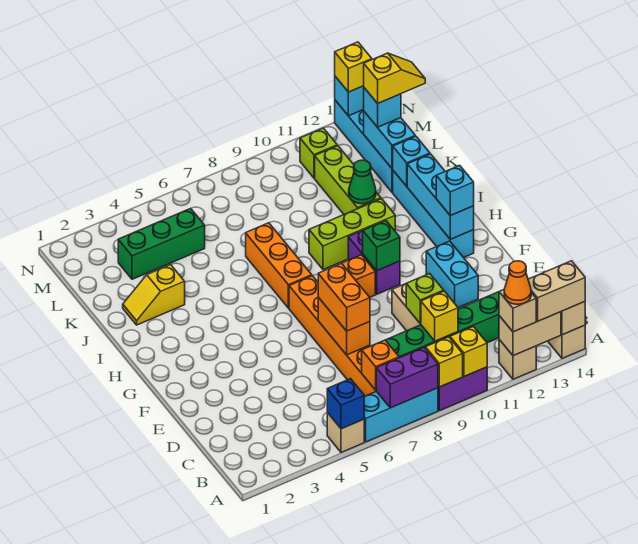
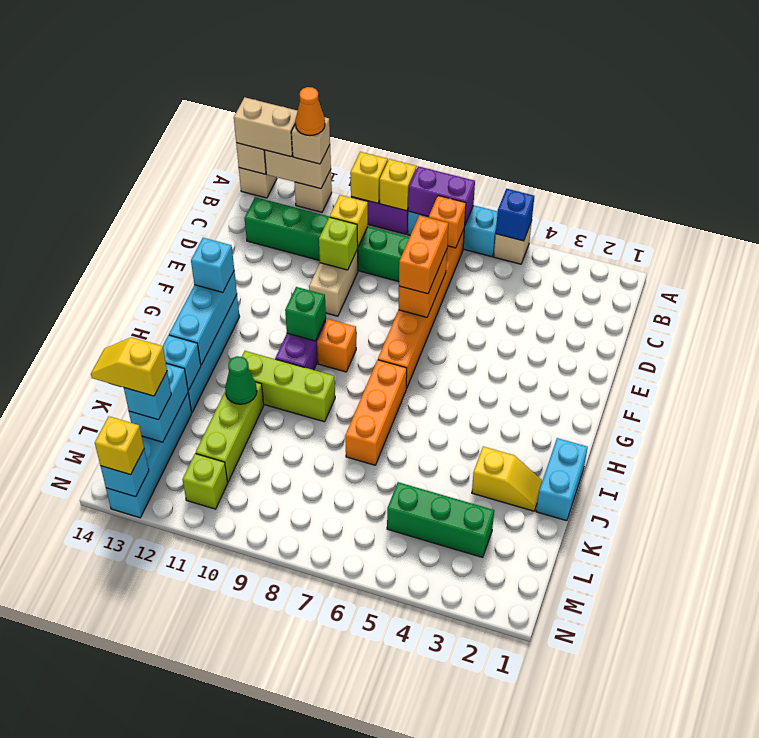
cyan 1x2 brick [426,241,478,307] -> cyan 1x2 brick moved to [536,438,588,521]

